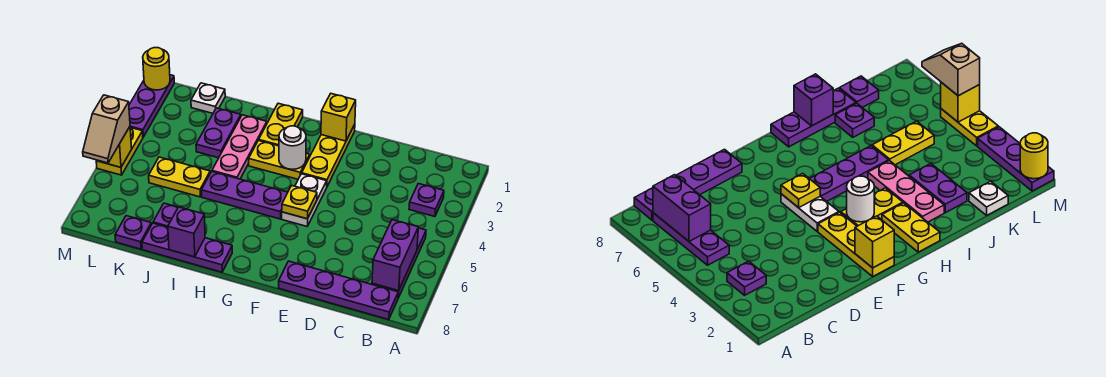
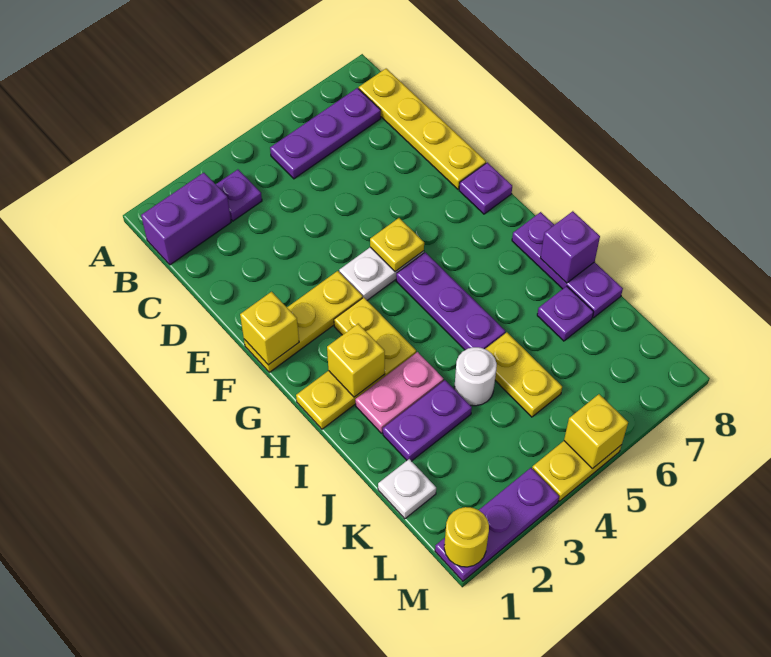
purple 1x2 brick [372,220,418,291] -> purple 1x2 brick moved to [141,173,231,265]
purple 1x4 plate [279,261,398,320] -> yellow 1x4 plate [359,69,486,189]
white 1x1 round brick [279,126,306,169] -> white 1x1 round brick moved to [454,347,497,406]
none -> yellow 1x1 brick [327,324,385,397]
pink 1x3 plate [212,115,267,179] -> pink 1x2 plate [355,352,444,433]
purple 1x1 plate [115,216,151,249] -> purple 1x1 plate moved to [459,162,512,214]
tan 1x2 slope [83,95,130,163] -> none

